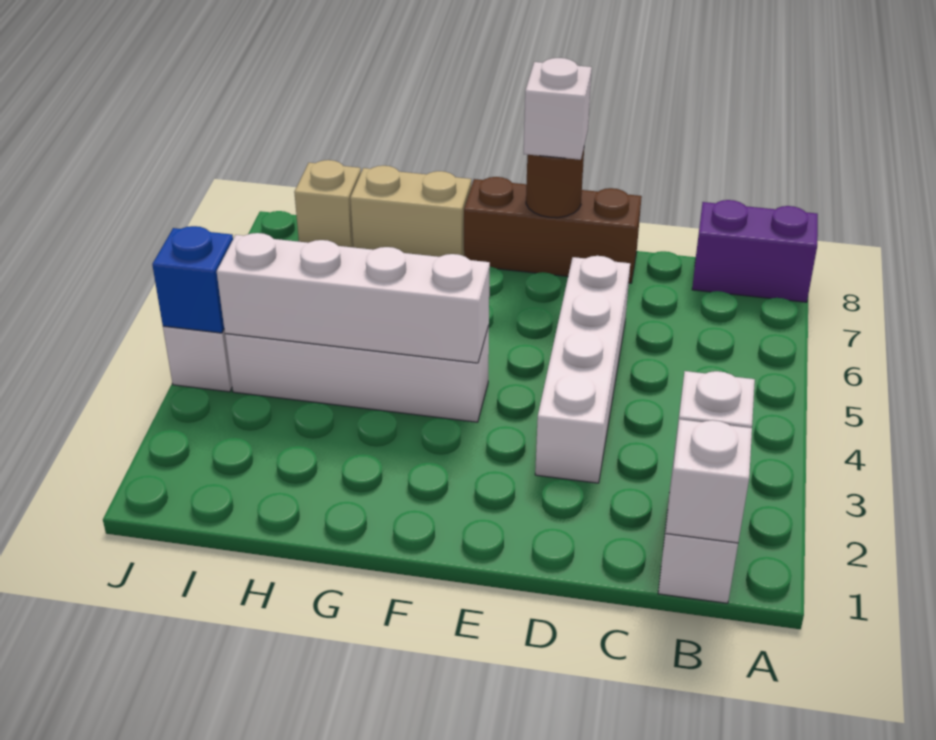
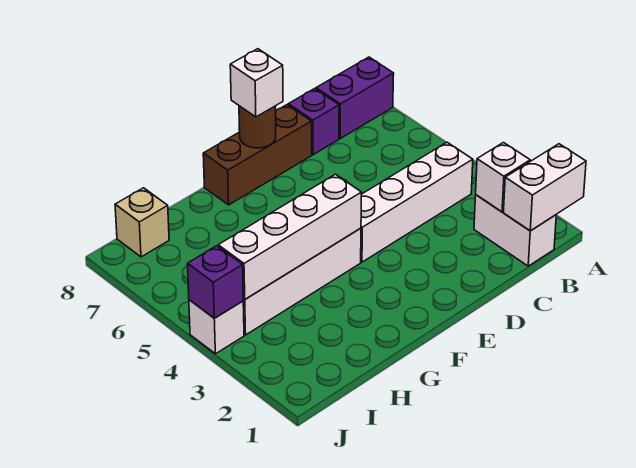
white 1x1 brick [666,419,752,543] -> white 1x2 brick [503,144,586,231]
none -> purple 1x1 brick [288,89,339,155]
white 1x4 brick [535,256,630,483] -> white 1x4 brick turned to [361,142,473,262]
tan 1x2 brick [350,166,471,257] -> none
blue 1x1 brick [152,226,233,333] -> purple 1x1 brick [188,246,243,318]

